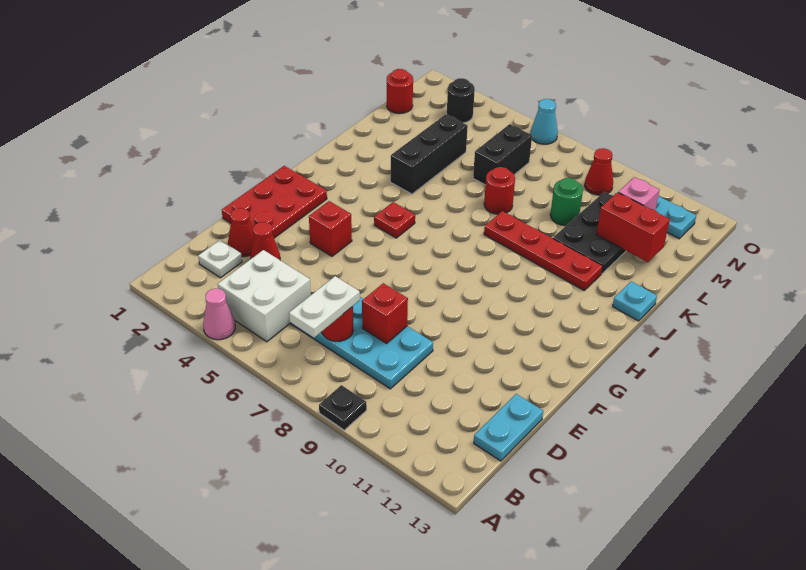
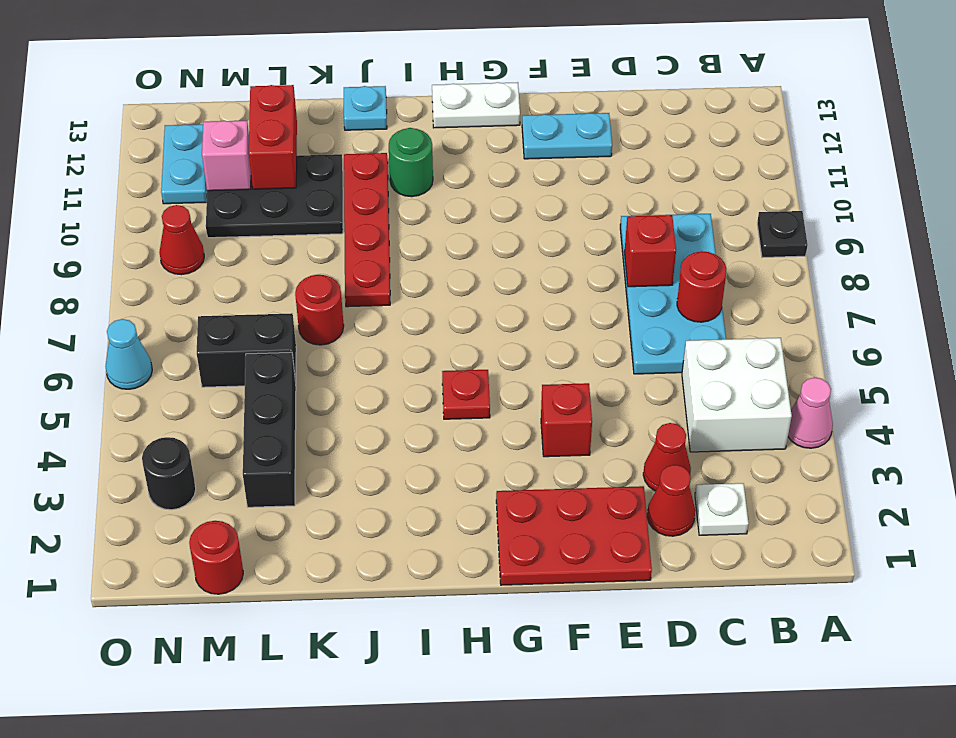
white 1x2 plate [289,276,360,338] -> white 1x2 plate moved to [432,82,520,128]
cyan 1x2 plate [474,394,543,461] -> cyan 1x2 plate moved to [522,113,612,159]
black 1x3 brick [390,114,468,194] -> black 1x3 brick turned to [243,352,296,507]
green 1x1 round brick [550,178,583,226] -> green 1x1 round brick moved to [389,128,433,197]

